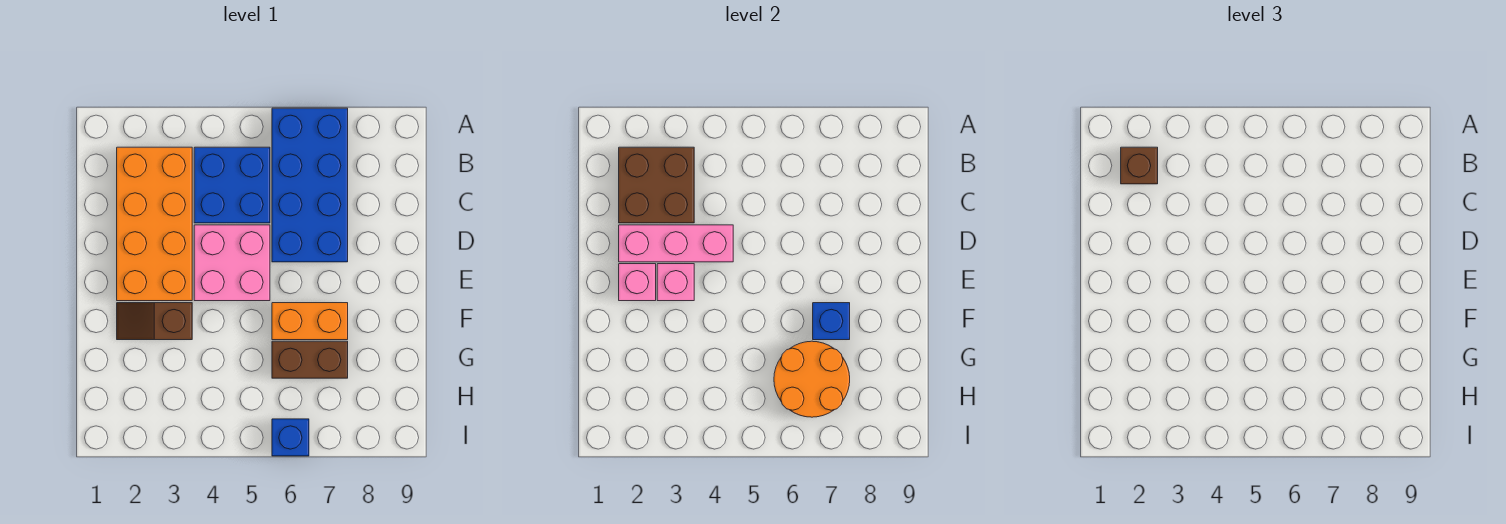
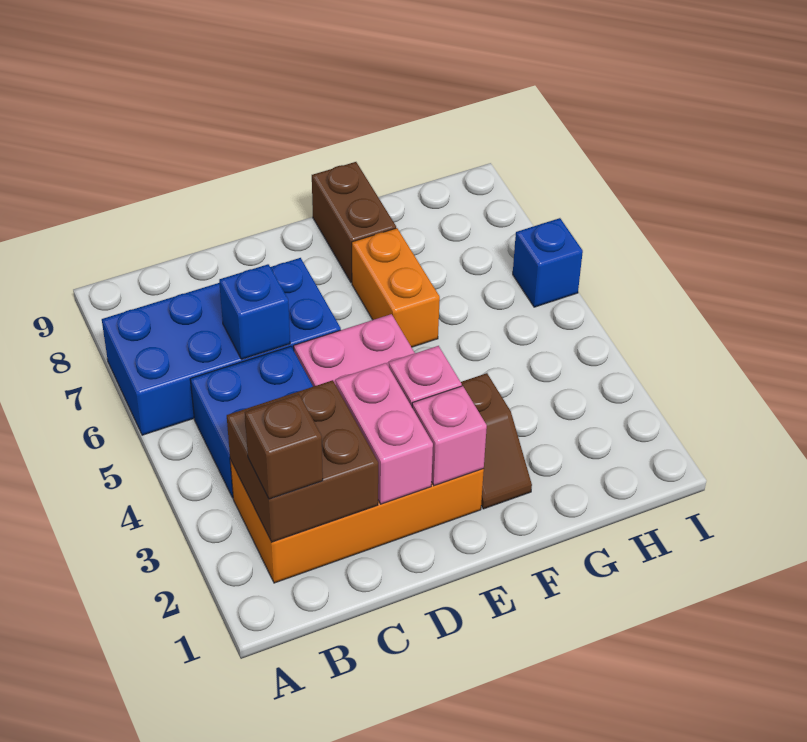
pink 1x3 brick [619,225,733,262] -> pink 1x2 brick [335,363,433,504]
blue 1x1 brick [813,303,850,340] -> blue 1x1 brick moved to [219,264,290,359]
brown 1x2 brick [272,341,348,378] -> brown 1x2 brick moved to [312,162,396,283]
orange 2x2 round brick [774,341,850,417] -> none

